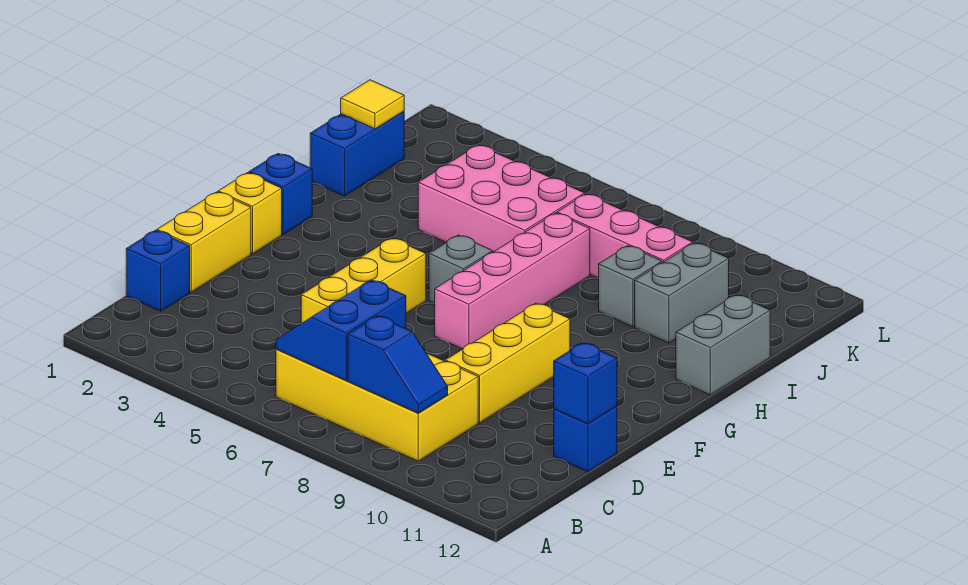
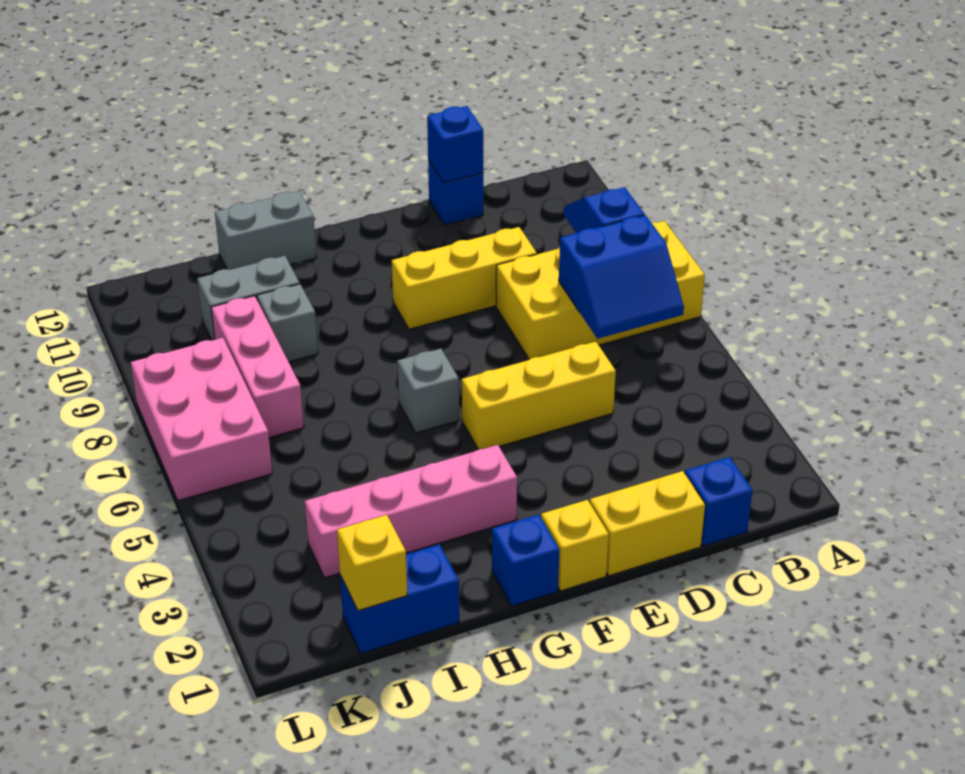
yellow 2x4 brick [276,349,478,461] -> yellow 2x4 brick turned to [496,221,705,359]
pink 1x4 brick [435,213,590,349] -> pink 1x4 brick moved to [305,445,517,578]
pink 2x3 brick [418,145,585,252] -> pink 2x3 brick moved to [131,338,272,501]
yellow 1x1 tile [341,80,404,129] -> yellow 1x1 brick [337,515,407,611]

